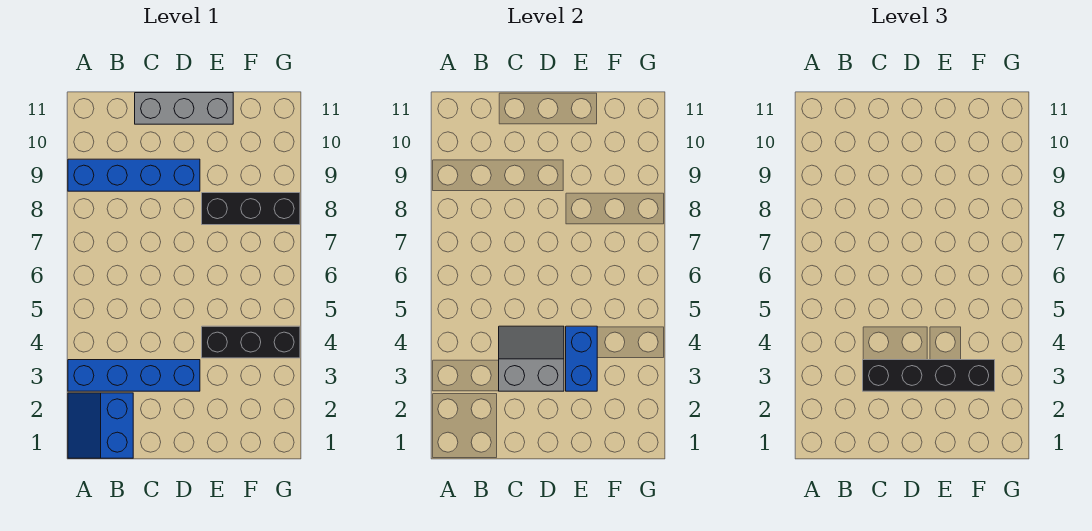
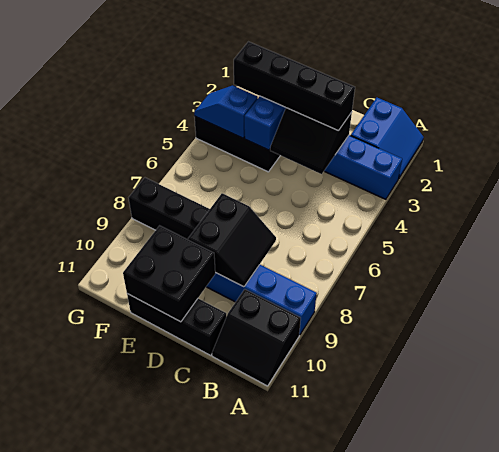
none -> black 2x2 slope [212,289,301,386]
grey 2x2 slope [499,326,564,391] -> black 2x2 slope [270,108,352,174]
none -> black 2x2 slope [188,193,276,287]
grey 1x3 brick [135,93,233,124] -> black 1x3 brick [127,294,226,355]
none -> black 2x2 brick [123,226,215,322]
none -> blue 1x2 slope [194,86,258,138]

